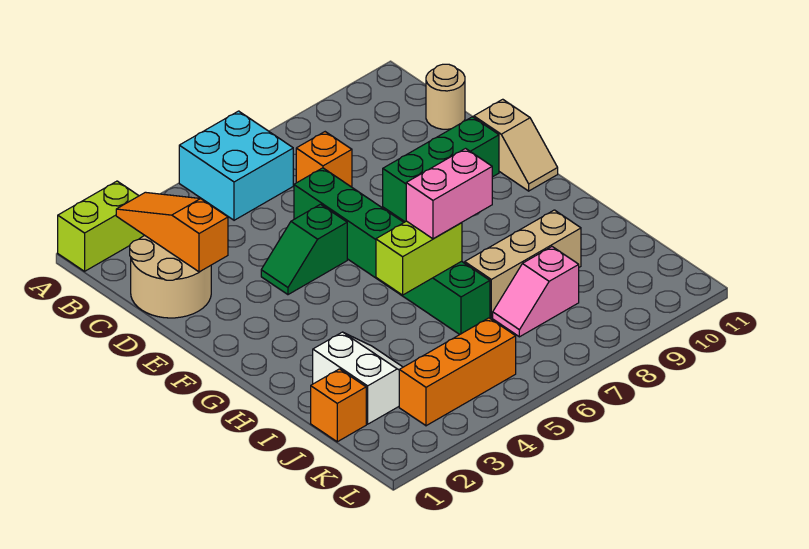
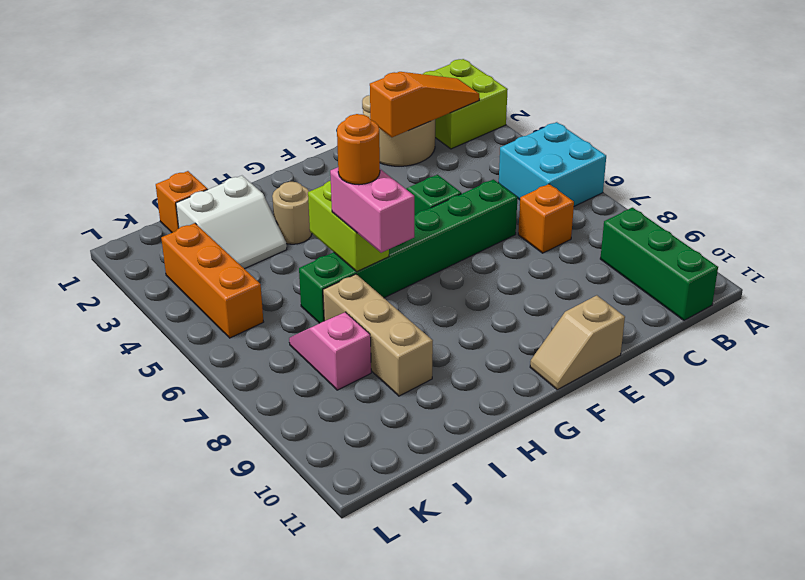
lime 1x2 brick [58,181,144,271] -> lime 2x2 brick [423,59,508,149]
tan 1x1 round brick [426,64,465,129] -> tan 1x1 round brick moved to [272,182,312,244]
green 1x3 brick [383,117,499,222] -> green 1x3 brick moved to [600,208,718,320]
none -> orange 1x1 round brick [337,114,380,185]

